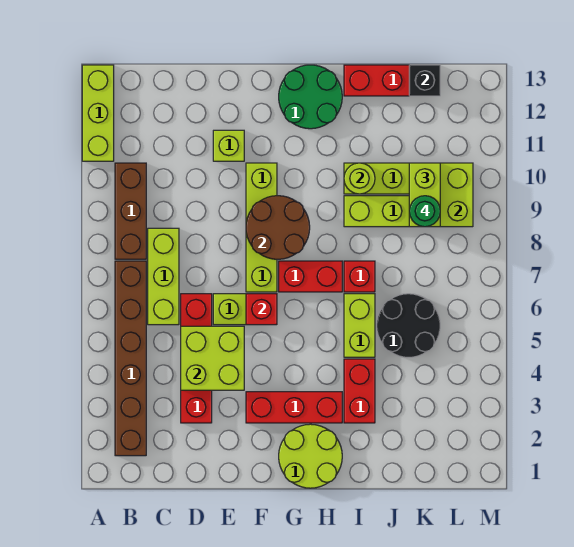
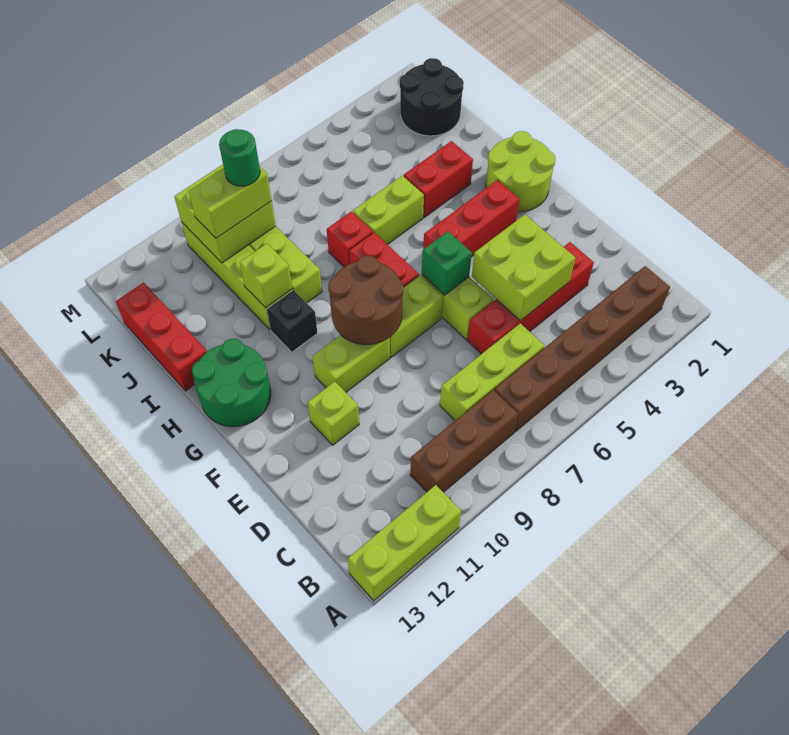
red 1x3 brick [246,392,342,423] -> red 1x3 brick turned to [423,180,520,257]
red 1x1 brick [246,294,277,325] -> green 1x1 brick [422,232,472,295]
lime 1x1 round brick [344,163,375,194] -> lime 1x1 brick [240,244,292,308]
black 2x2 round brick [377,294,440,357] -> black 2x2 round brick moved to [400,58,464,136]
black 1x1 brick [409,65,440,96] -> black 1x1 brick moved to [267,290,317,352]

